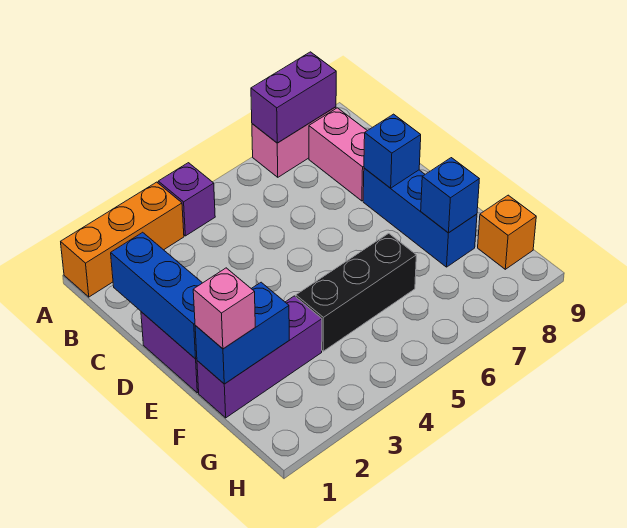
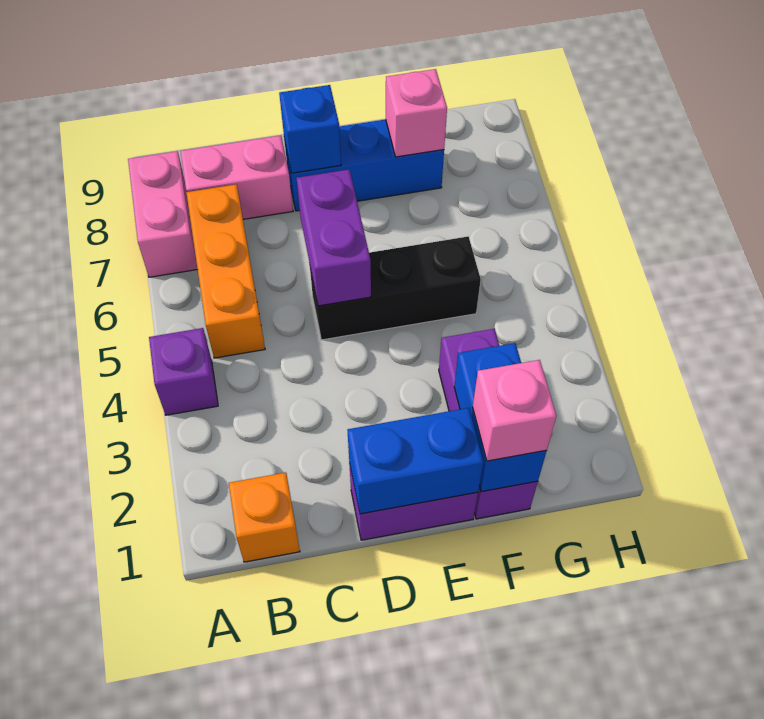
orange 1x3 brick [61,182,184,297] -> orange 1x3 brick moved to [186,184,265,358]
purple 1x2 brick [251,52,336,143] -> purple 1x2 brick moved to [297,170,371,306]
blue 1x3 brick [111,232,202,359] -> blue 1x2 brick [348,408,484,514]
black 1x3 brick [296,233,416,351] -> black 1x3 brick turned to [310,237,481,340]
blue 1x1 brick [421,158,479,233] -> pink 1x1 brick [386,69,447,157]
orange 1x1 brick [478,195,536,269] -> orange 1x1 brick moved to [229,473,300,562]

